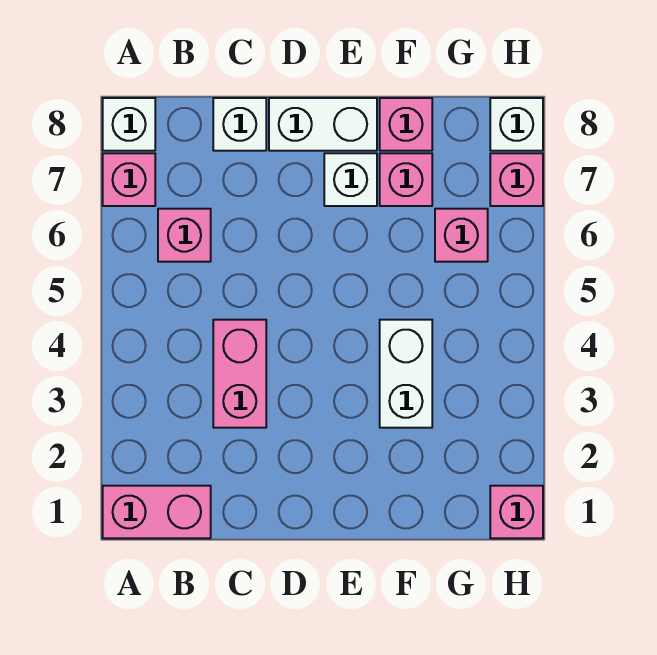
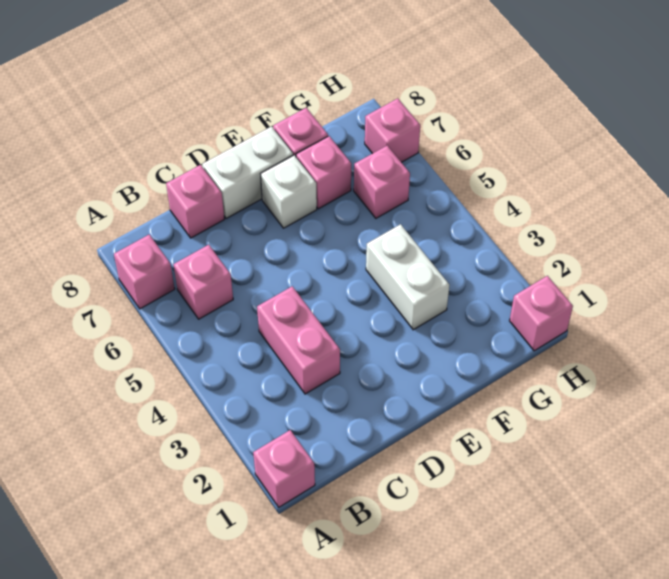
pink 1x2 brick [103,486,211,538] -> pink 1x1 brick [253,430,315,507]
white 1x1 brick [103,98,155,151] -> none
white 1x1 brick [213,98,266,151] -> pink 1x1 brick [166,165,224,238]
white 1x1 brick [490,98,543,151] -> none

